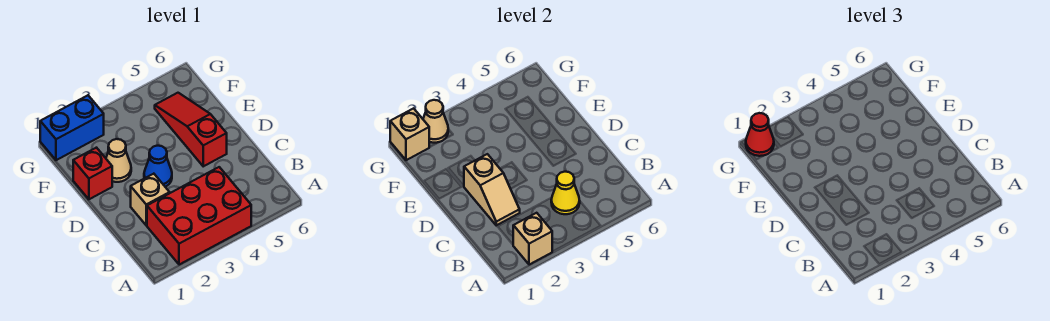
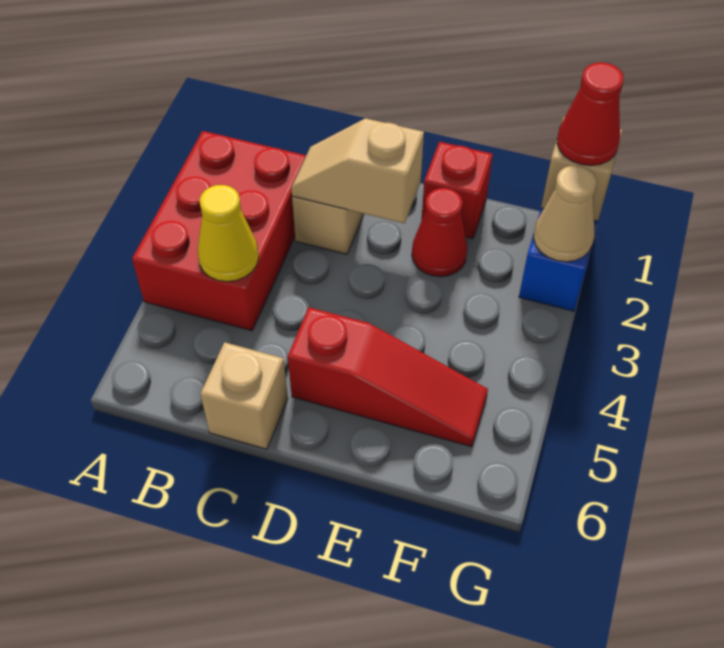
tan 1x1 brick [513,213,552,265] -> tan 1x1 brick moved to [200,342,288,449]
blue 1x1 cone [144,146,172,187] -> none
tan 1x1 cone [106,139,131,182] -> red 1x1 cone [412,188,467,277]

